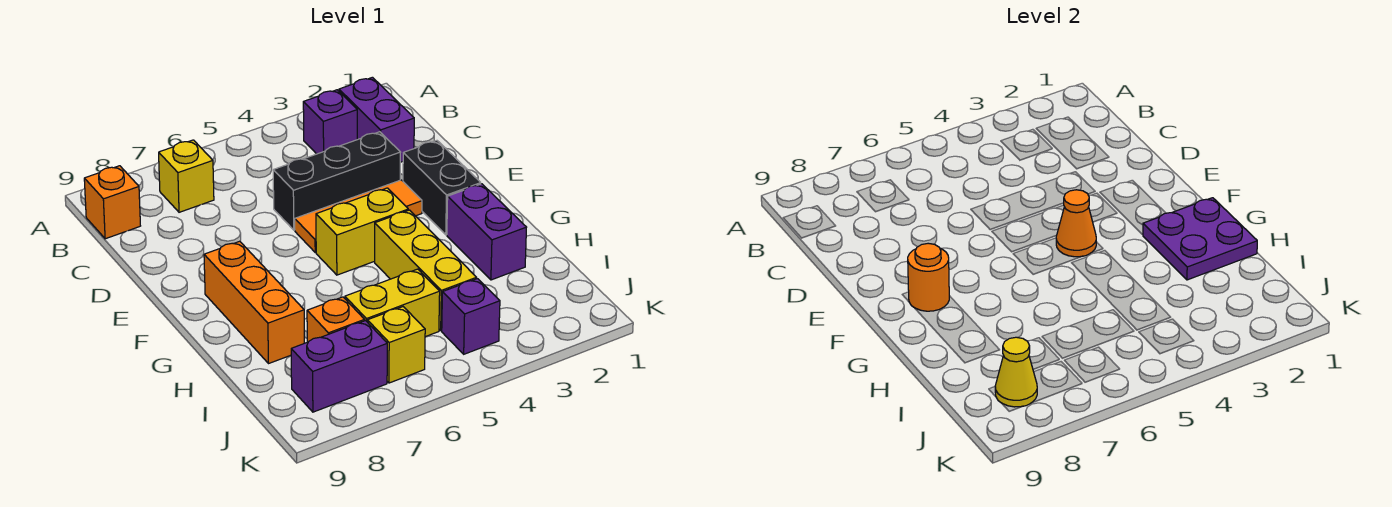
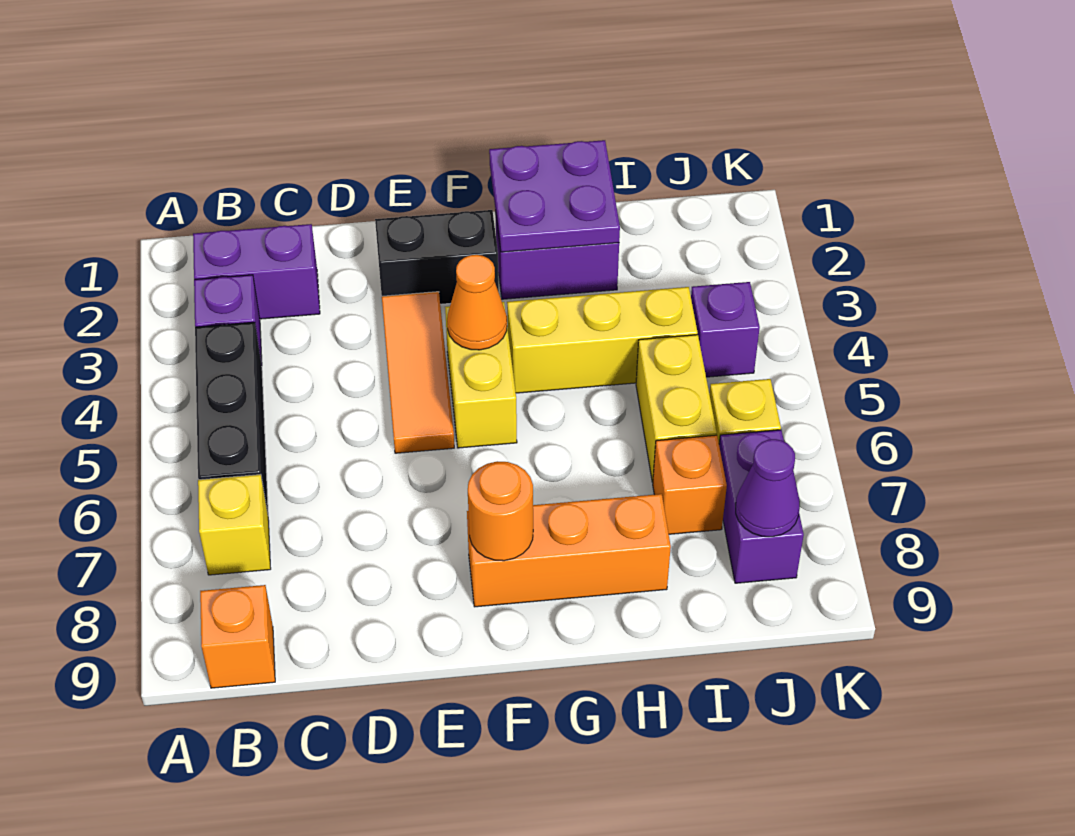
black 1x3 brick [273,132,401,230] -> black 1x3 brick moved to [195,322,268,513]
yellow 1x1 cone [995,337,1037,407] -> purple 1x1 cone [736,439,800,537]

